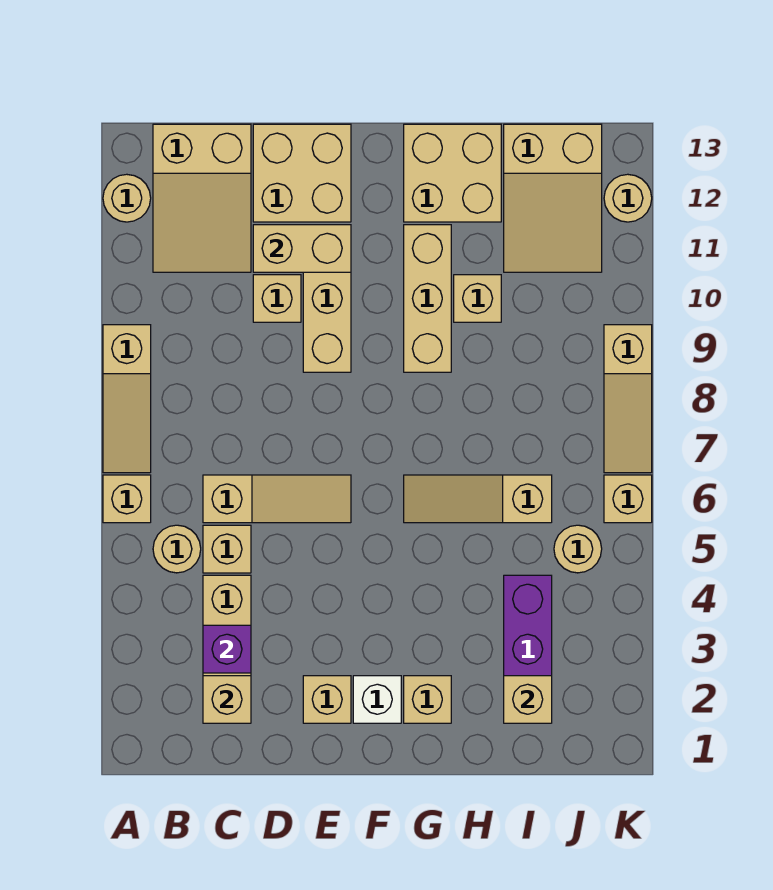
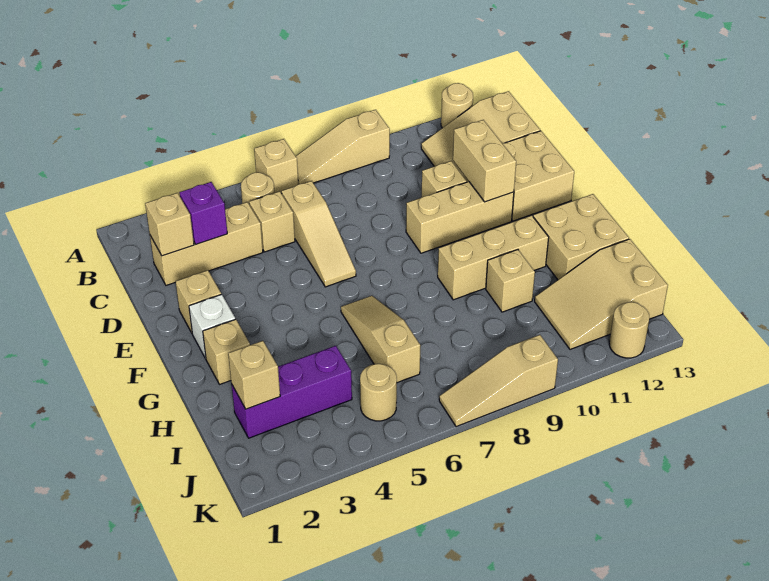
tan 1x1 brick [604,475,652,523] -> none

